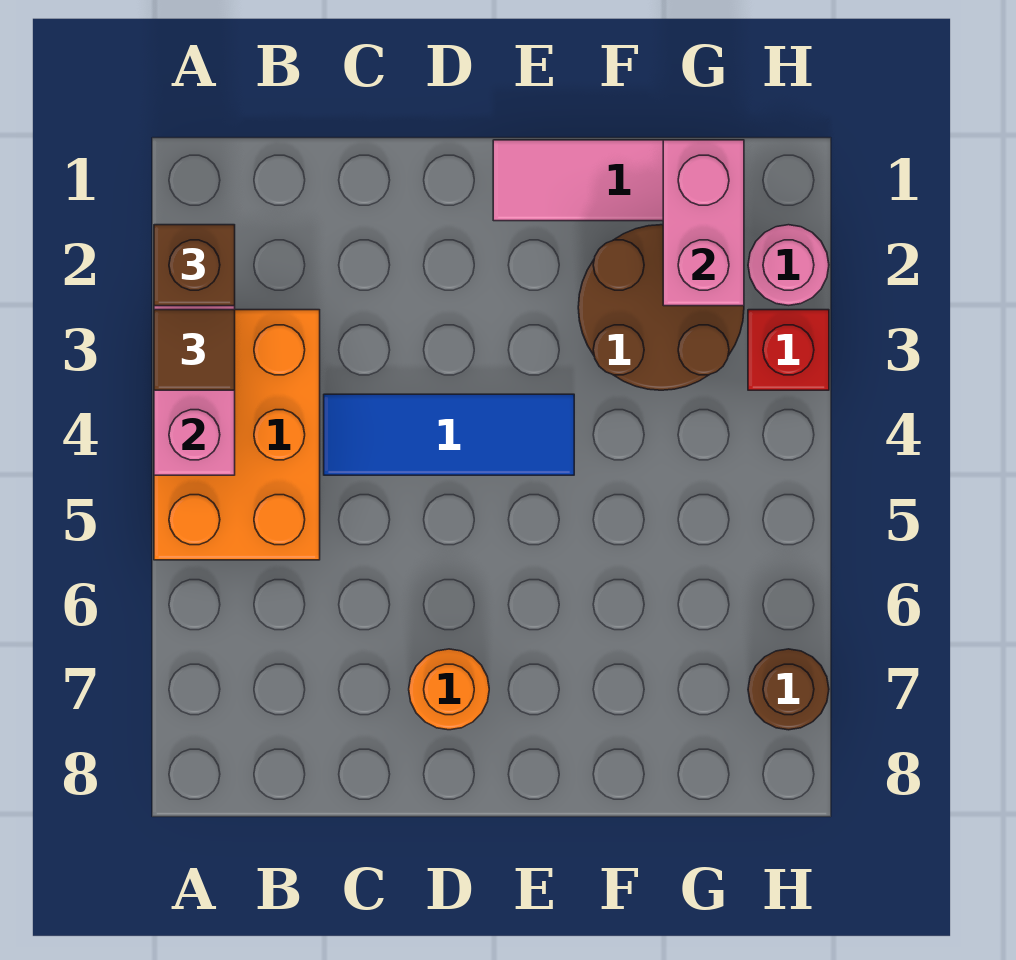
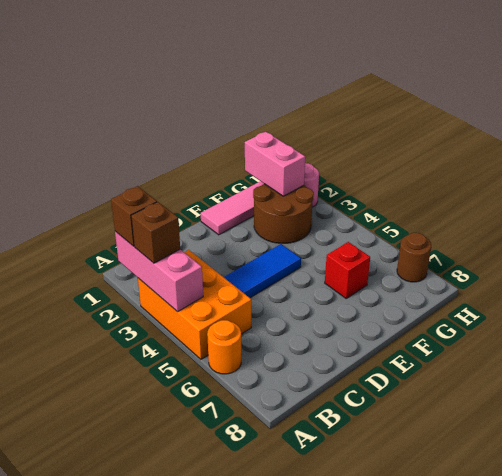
brown 1x1 tile [154,310,235,390] -> brown 1x1 brick [131,202,180,263]
orange 1x1 round brick [409,649,489,730] -> orange 1x1 round brick moved to [207,320,241,374]
red 1x1 brick [748,310,829,390] -> red 1x1 brick moved to [325,242,370,298]

